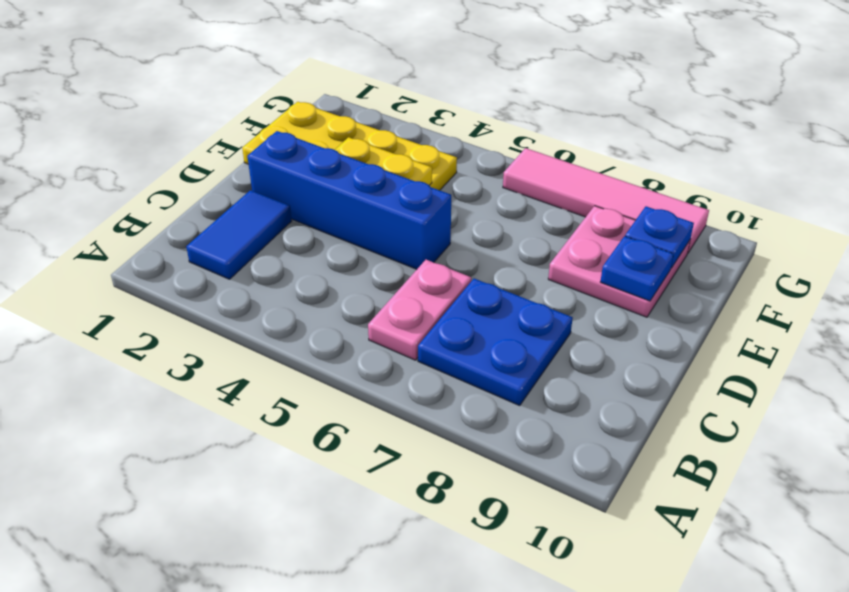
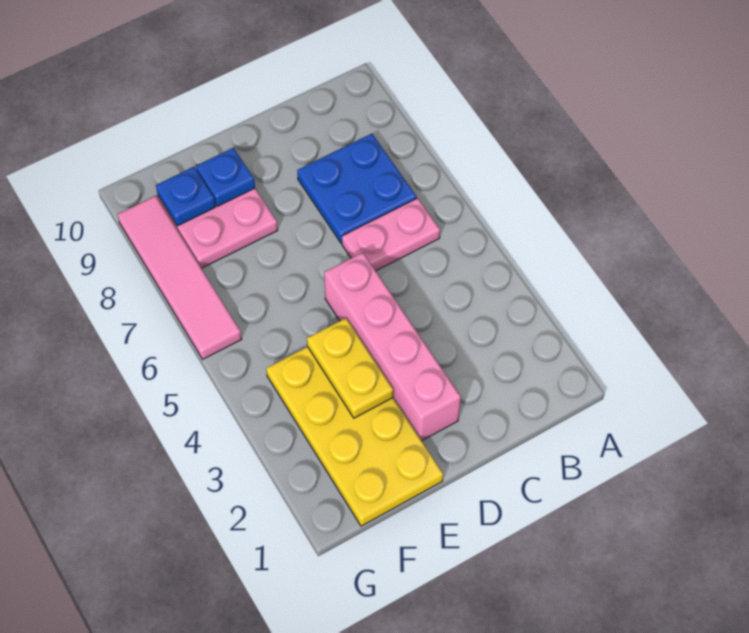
blue 1x2 tile [186,190,291,279] -> none
blue 1x4 brick [247,131,451,269] -> pink 1x4 brick [324,253,461,441]

